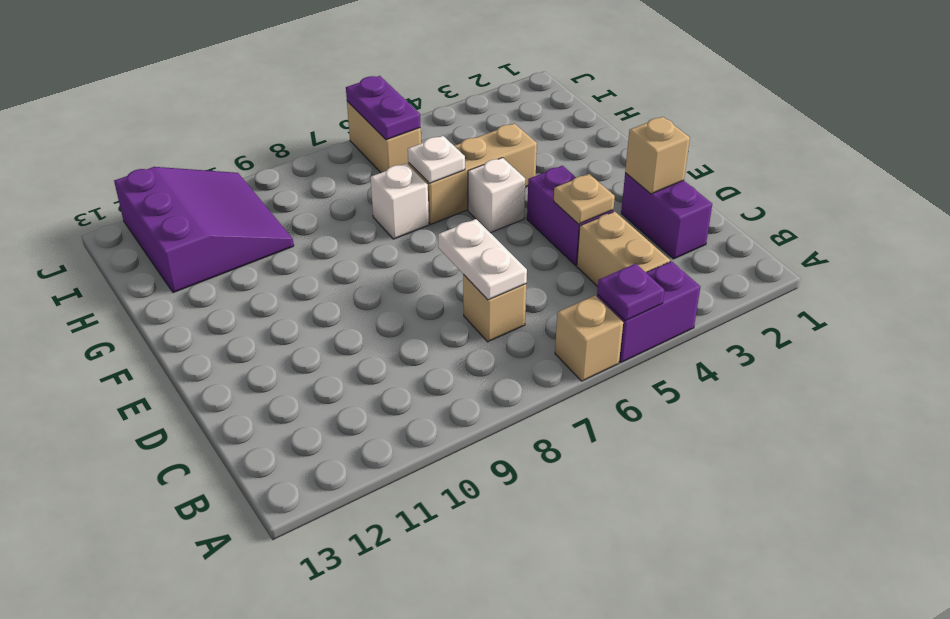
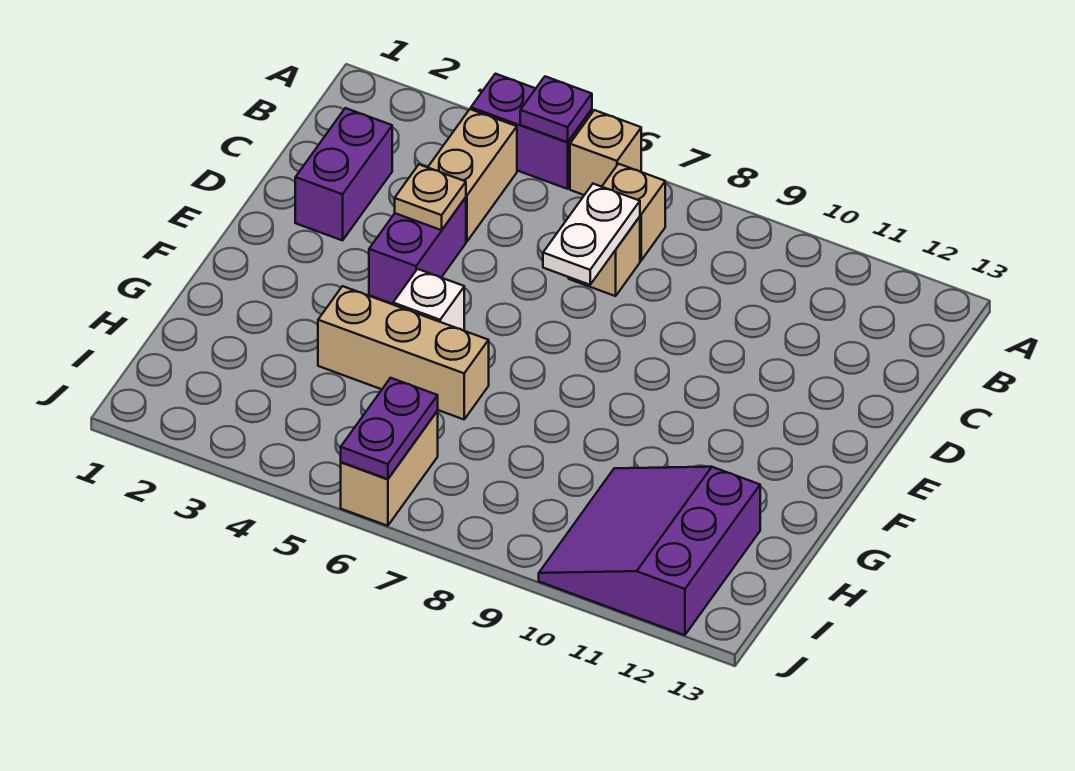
tan 1x1 brick [625,117,690,194] -> tan 1x1 brick moved to [602,164,665,261]
white 1x1 plate [408,136,465,183] -> none
white 1x1 brick [371,163,429,239] -> none

